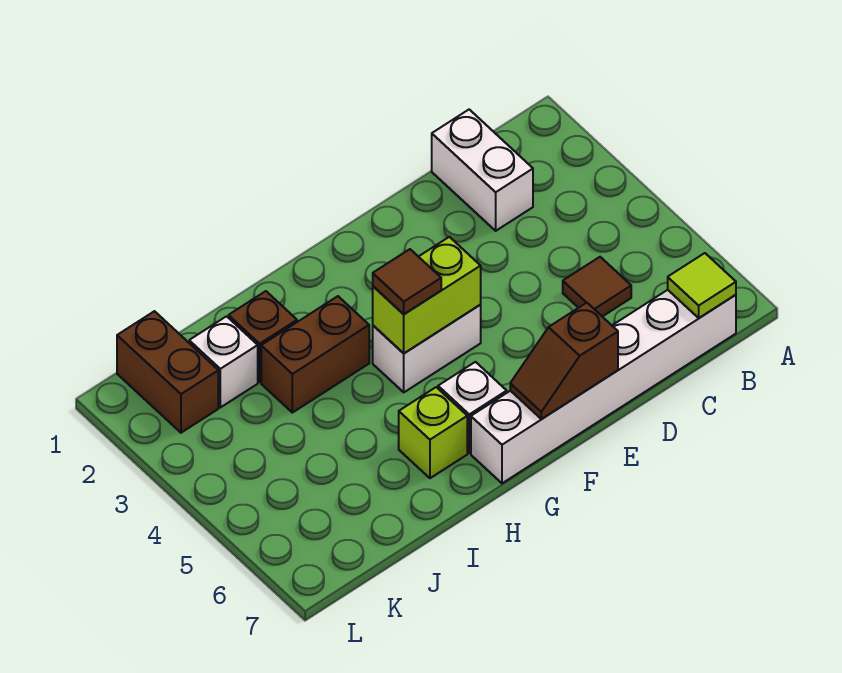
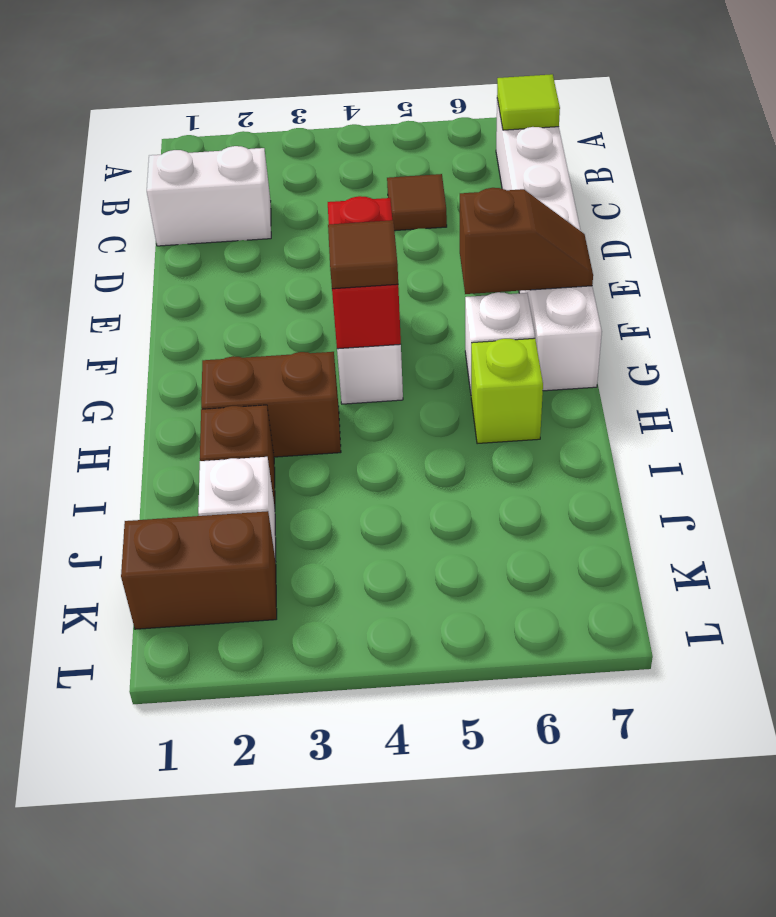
brown 1x2 slope [510,303,618,419] -> brown 1x2 slope turned to [460,188,593,294]
lime 1x2 brick [373,237,481,353] -> red 1x2 brick [328,196,401,349]
brown 1x2 brick [261,296,369,413] -> brown 1x2 brick turned to [201,352,341,457]

